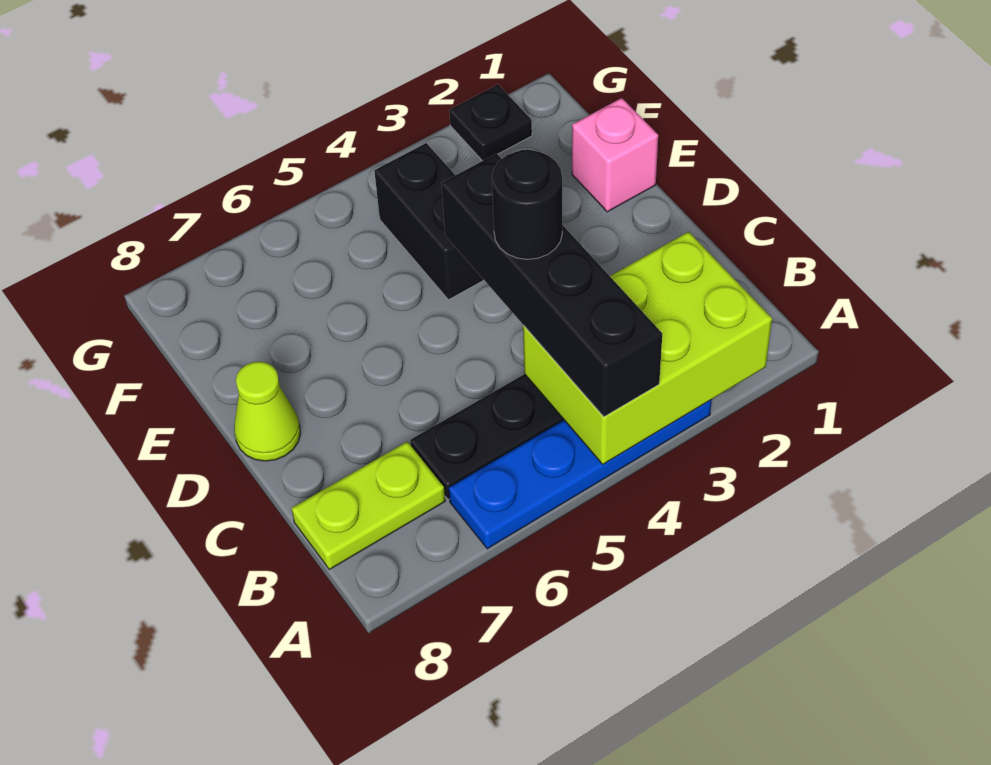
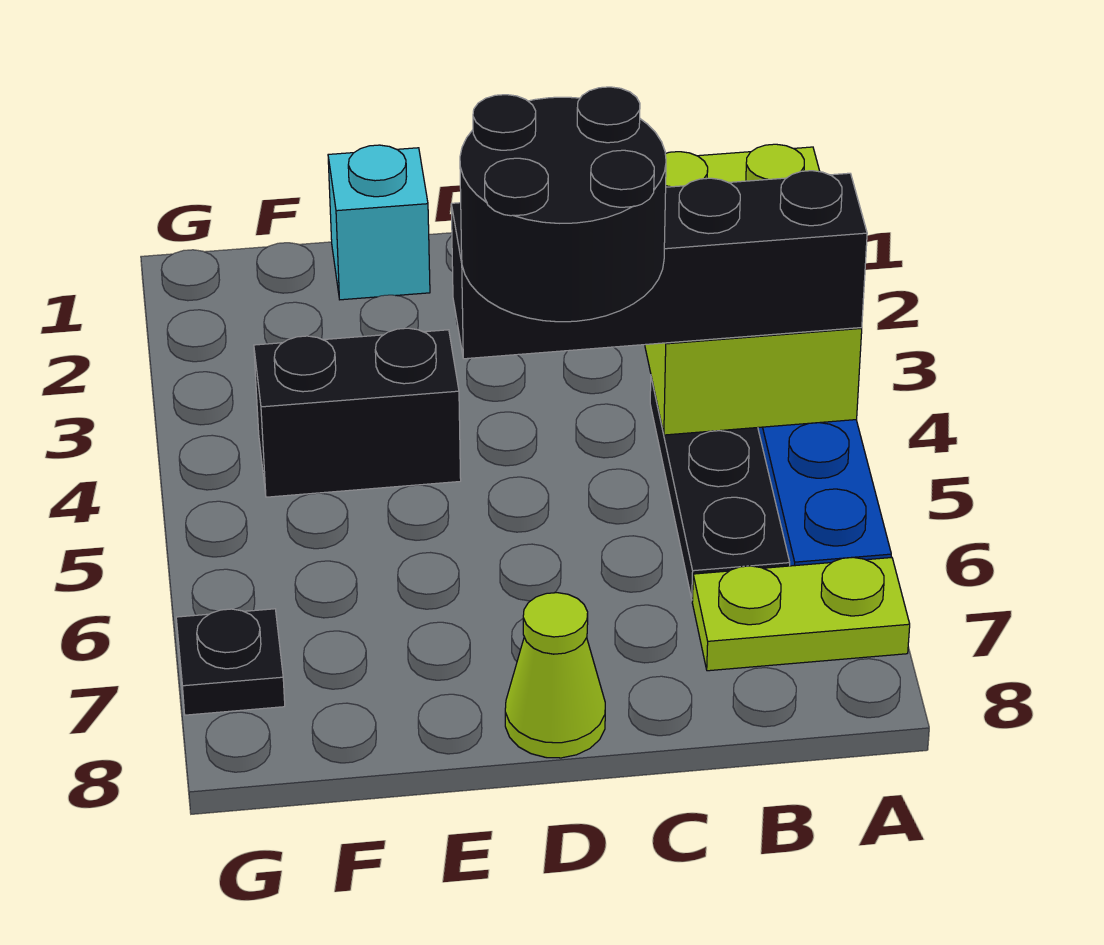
lime 1x2 plate [292,442,445,569] -> lime 1x2 plate turned to [692,557,910,671]
black 1x1 round brick [492,150,562,259] -> black 2x2 round brick [460,87,666,322]
pink 1x1 brick [572,98,658,212] -> cyan 1x1 brick [328,145,430,300]
black 1x1 plate [449,85,532,161] -> black 1x1 plate moved to [176,609,285,715]

